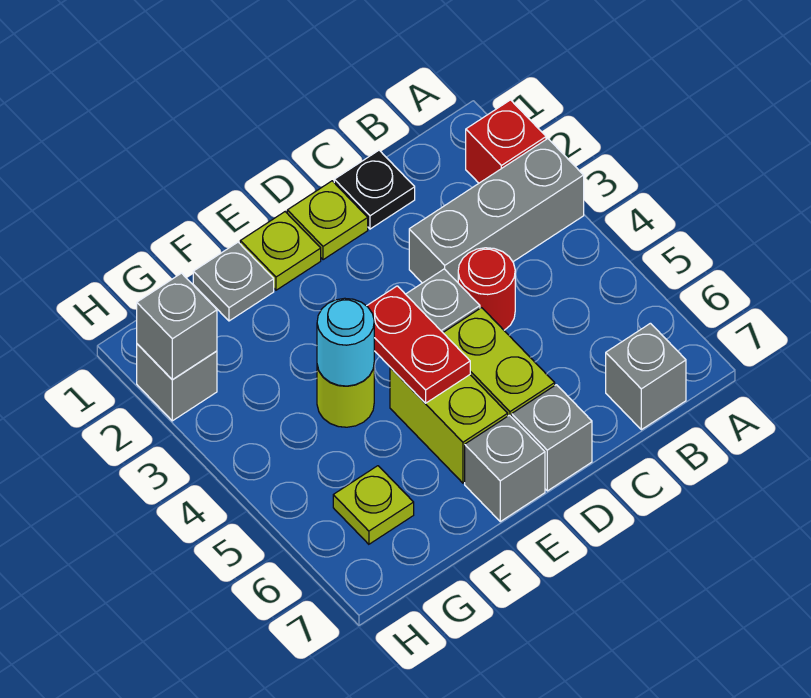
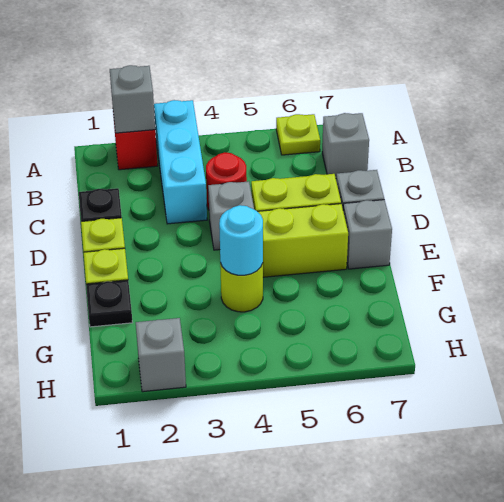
grey 1x3 brick [409,139,584,283] -> cyan 1x3 brick [154,100,207,224]
red 1x2 plate [367,286,470,403] -> none
grey 1x1 plate [193,242,274,321] -> black 1x1 plate [86,280,133,327]
lime 1x1 plate [333,466,414,544] -> lime 1x1 plate moved to [276,114,320,155]
grey 1x1 brick [137,273,217,380] -> grey 1x1 brick moved to [110,65,155,133]

